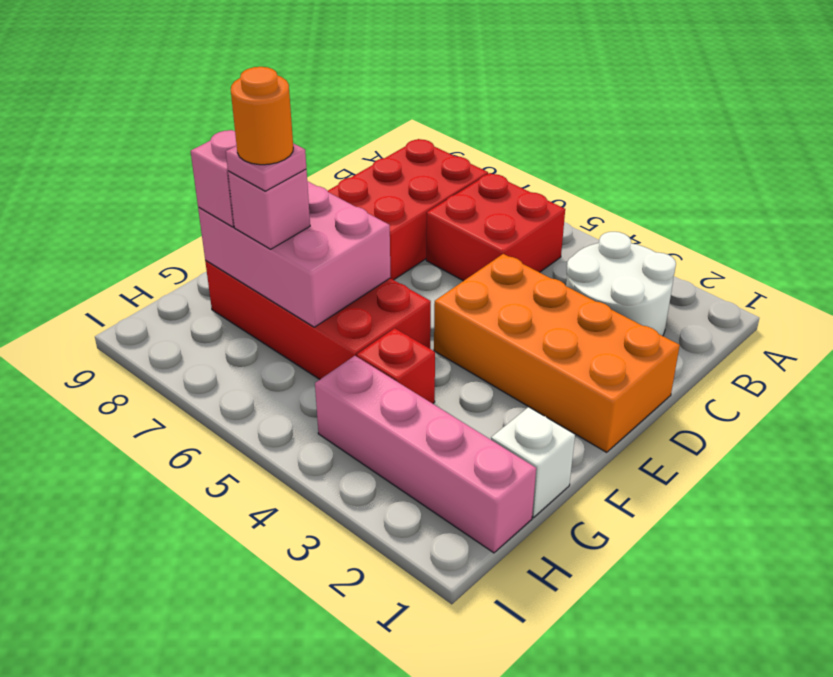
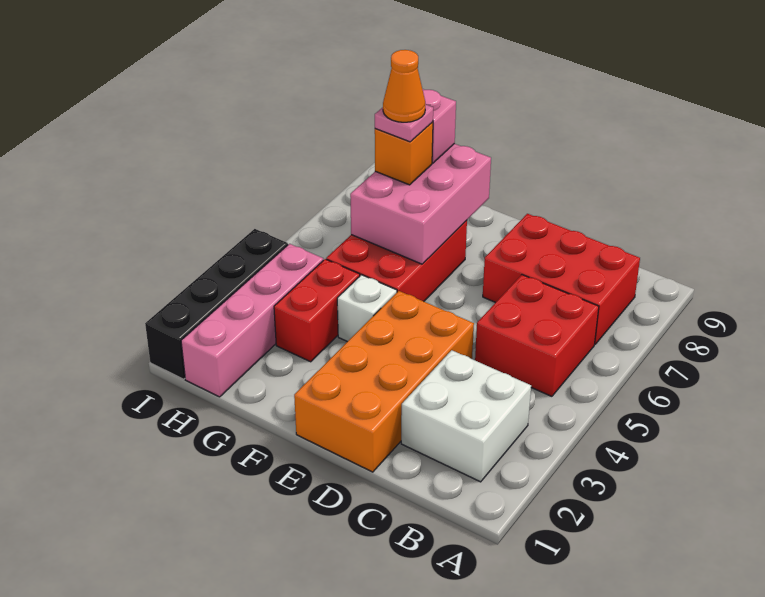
white 2x2 round brick [566,232,676,336] -> white 2x2 brick [401,350,531,482]
red 2x4 brick [205,260,431,379] -> red 2x3 brick [326,220,467,301]
white 1x1 brick [491,407,575,517] -> white 1x1 brick moved to [337,275,397,342]
red 1x1 brick [357,328,435,404] -> red 1x2 brick [274,259,360,362]
pink 1x1 brick [228,169,310,249] -> orange 1x1 brick [375,122,433,185]
orange 1x1 round brick [231,67,293,165] -> orange 1x1 cone [383,50,425,122]
none -> black 1x4 brick [145,229,288,379]

